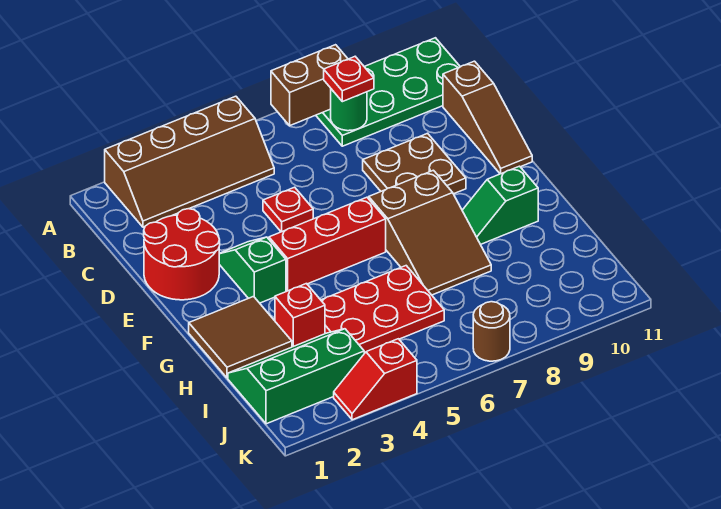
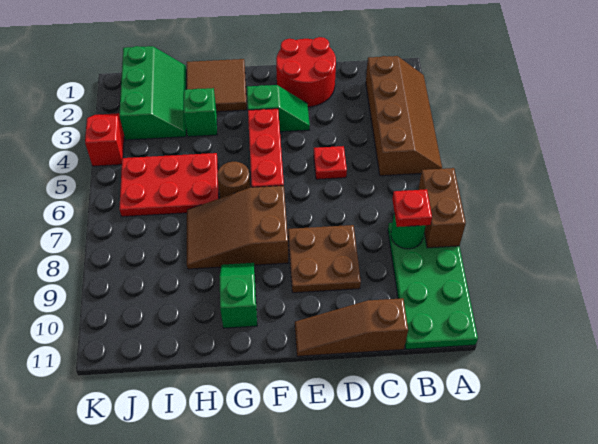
brown 2x4 slope [105,96,274,227] -> brown 2x4 slope turned to [366,56,442,176]
red 1x1 brick [275,284,325,347] -> green 1x1 brick [184,88,217,137]
red 2x3 plate [321,266,444,353] -> red 2x3 plate turned to [119,153,219,217]
brown 1x1 round brick [473,302,510,361] -> brown 1x1 round brick moved to [217,162,250,198]

